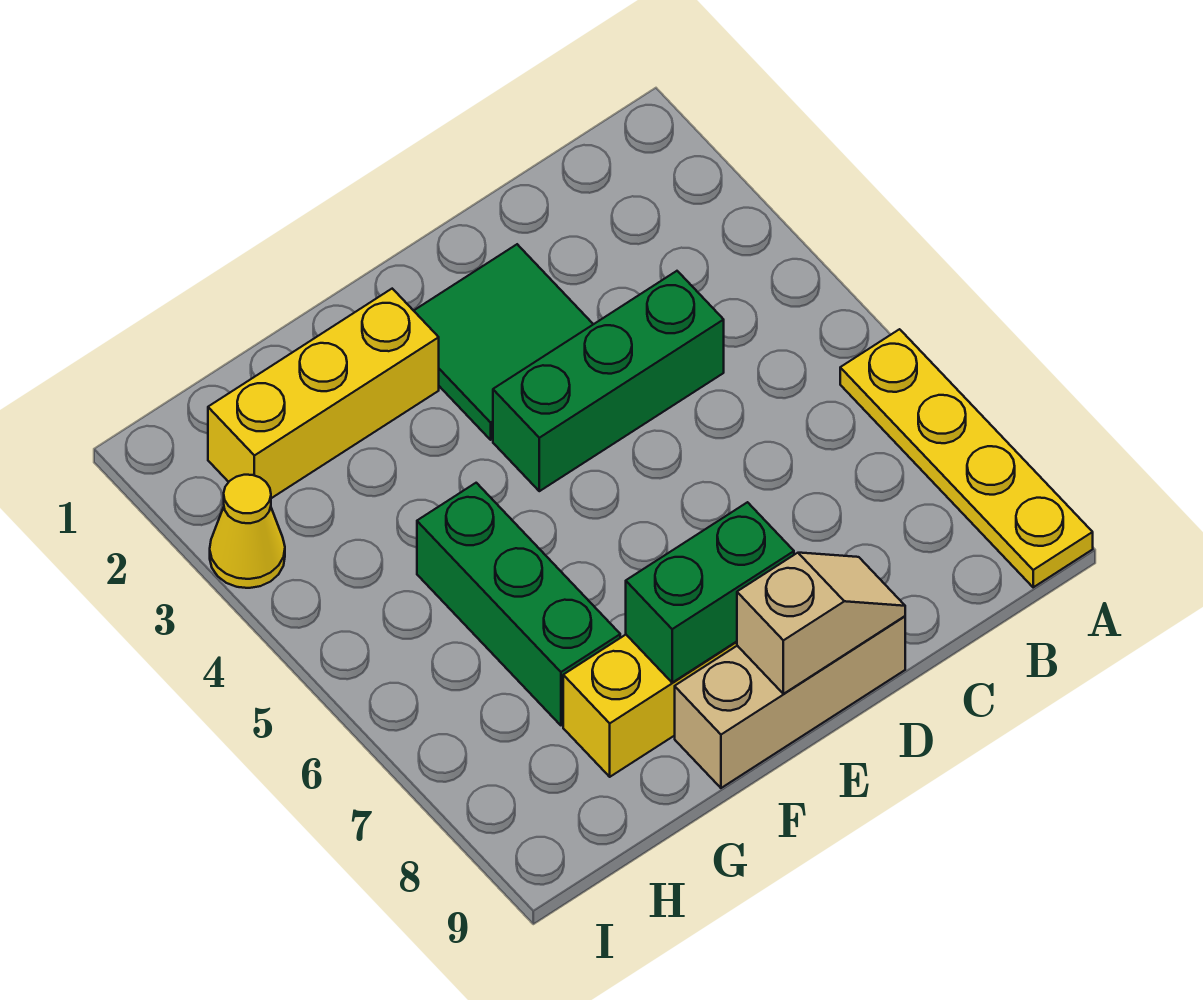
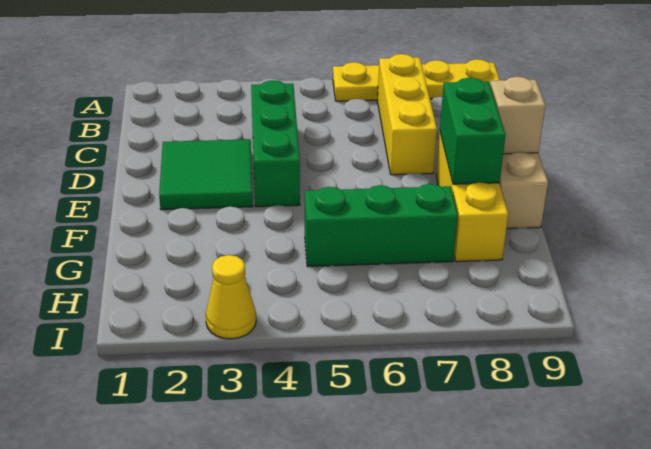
yellow 1x3 brick [208,289,439,498] -> yellow 1x3 brick moved to [377,54,437,175]

